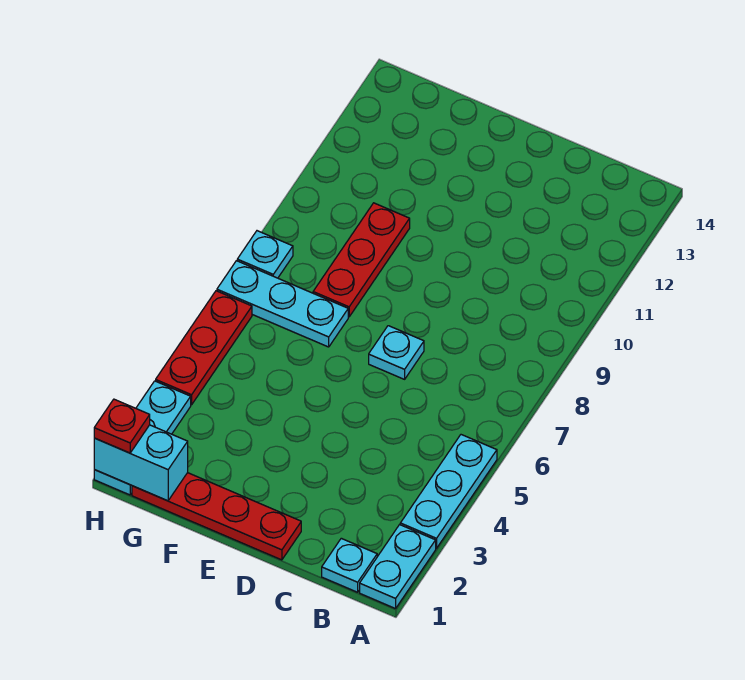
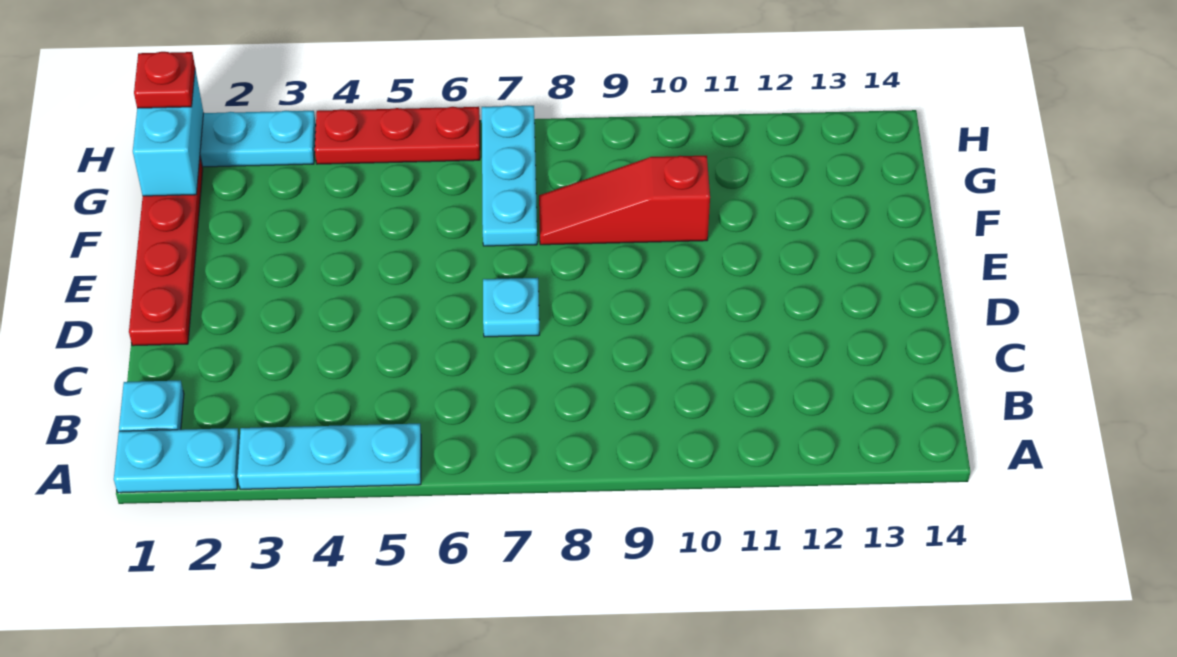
red 1x3 plate [313,203,410,317] -> red 1x3 slope [539,156,710,245]
cyan 1x1 plate [237,231,293,278] -> none

